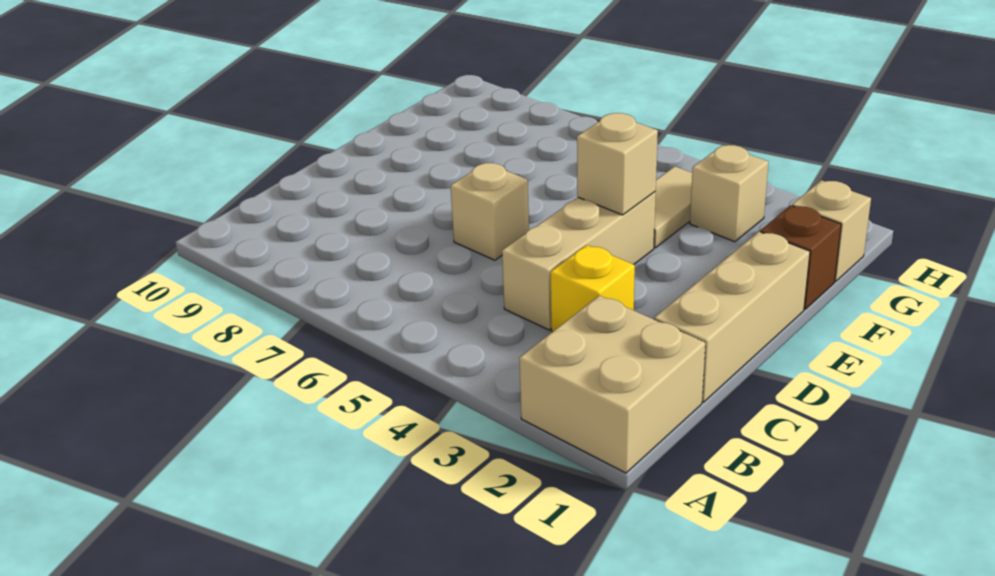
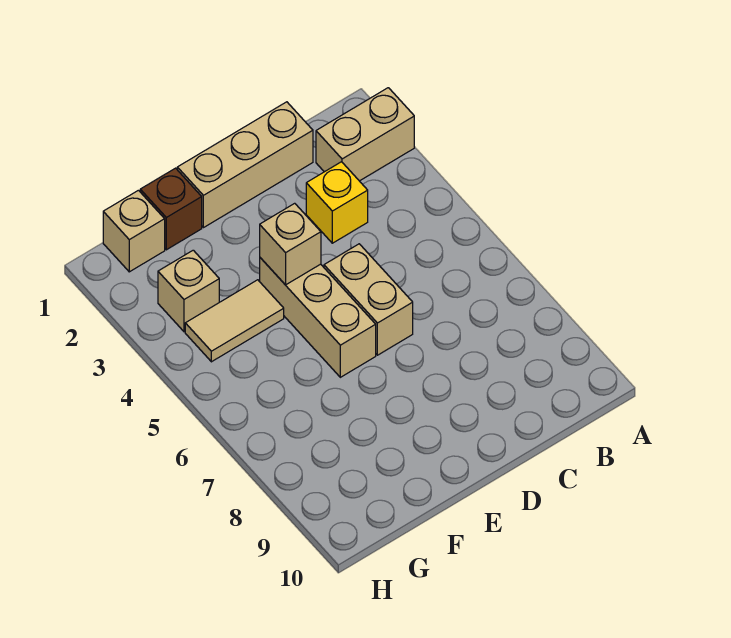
tan 2x2 brick [519,296,705,473] -> tan 1x2 brick [316,88,414,181]
tan 1x3 brick [502,192,656,330] -> tan 1x3 brick turned to [260,258,376,377]
tan 1x1 brick [451,163,529,260] -> tan 1x2 brick [324,244,413,355]

